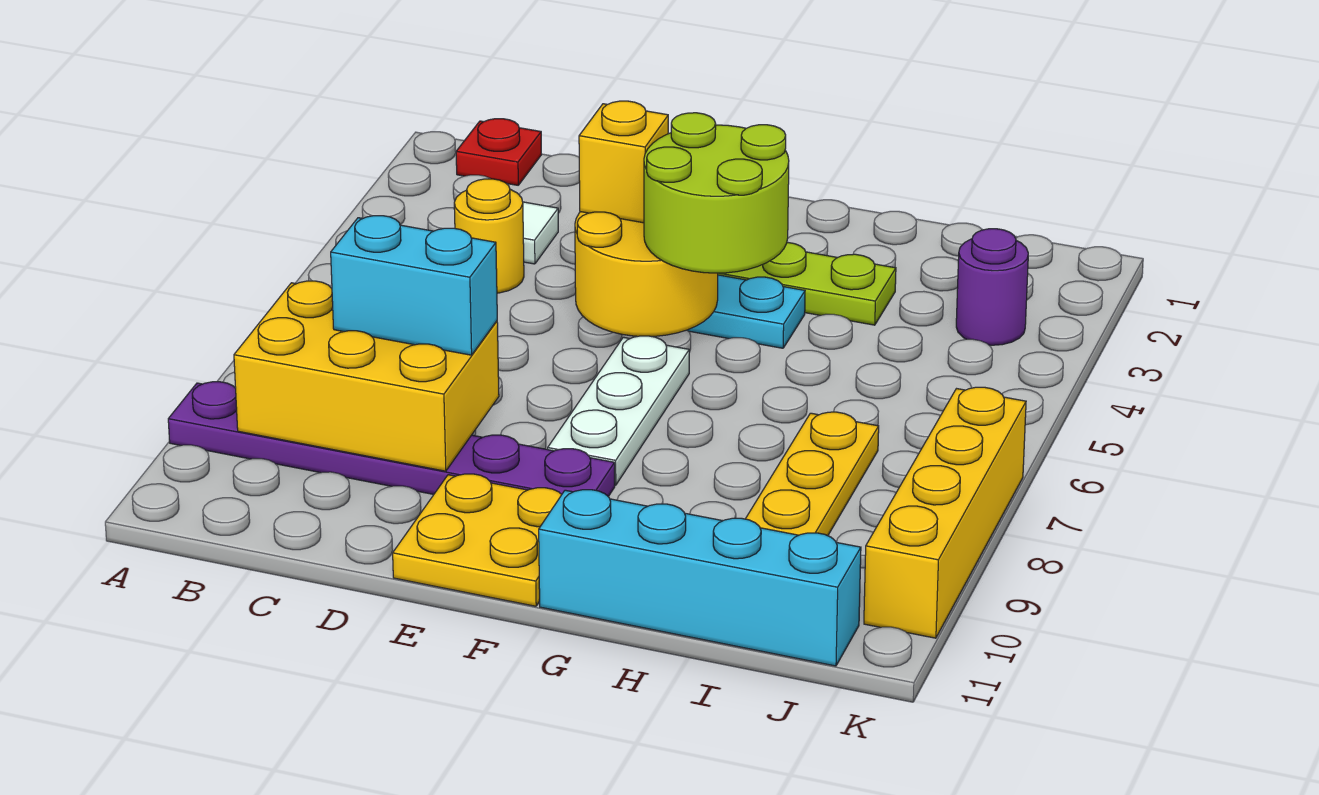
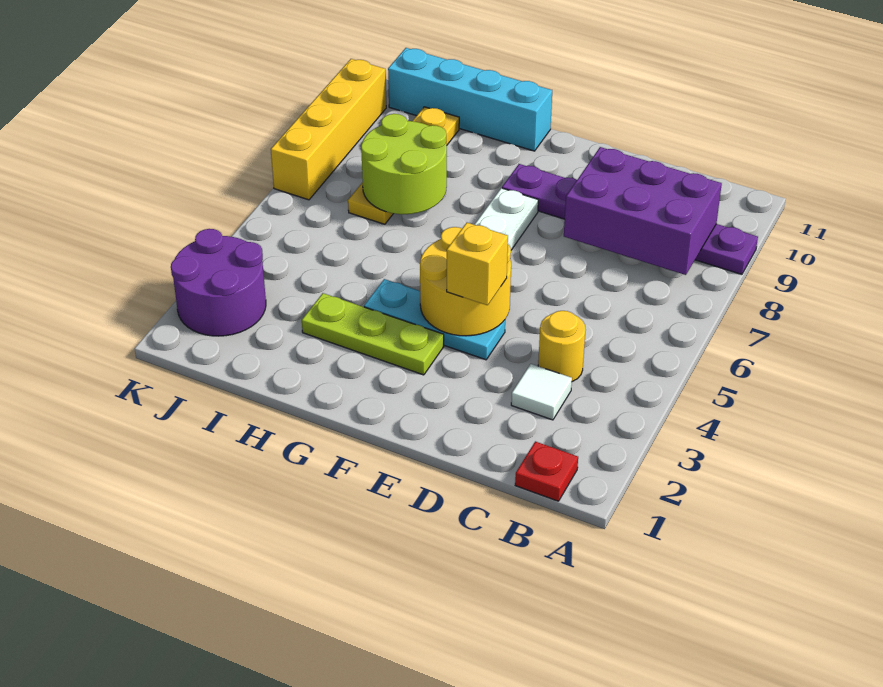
yellow 2x3 brick [234,281,499,471] -> purple 2x3 brick [564,147,722,275]
cyan 1x2 brick [331,216,497,355] -> none
yellow 2x2 plate [393,474,562,606] -> none
lime 2x2 round brick [644,113,789,273] -> lime 2x2 round brick moved to [361,114,447,214]
purple 1x1 round brick [956,229,1028,345] -> purple 2x2 round brick [171,229,266,336]

